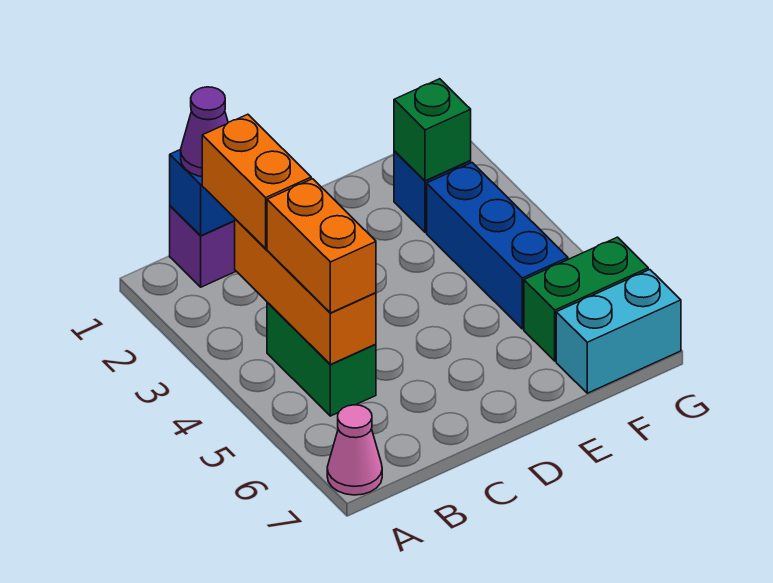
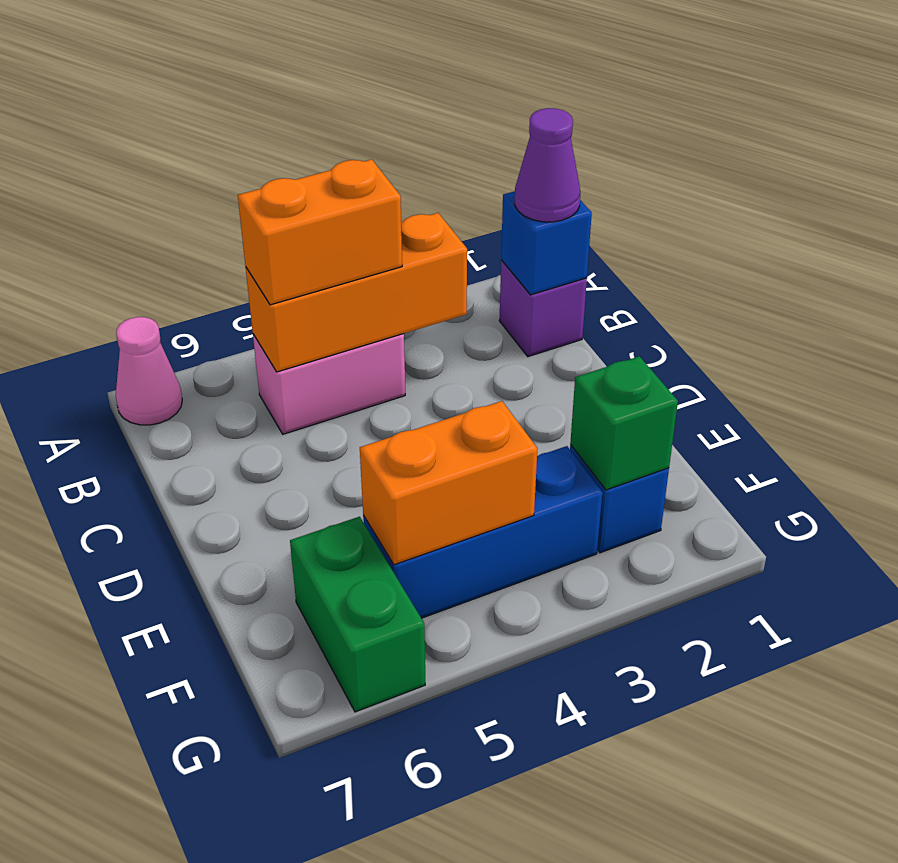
orange 1x2 brick [202,114,311,248] -> orange 1x2 brick moved to [360,401,538,565]
green 1x2 brick [267,303,376,416] -> pink 1x2 brick [253,334,405,434]
cyan 1x2 brick [556,270,681,393] -> none

